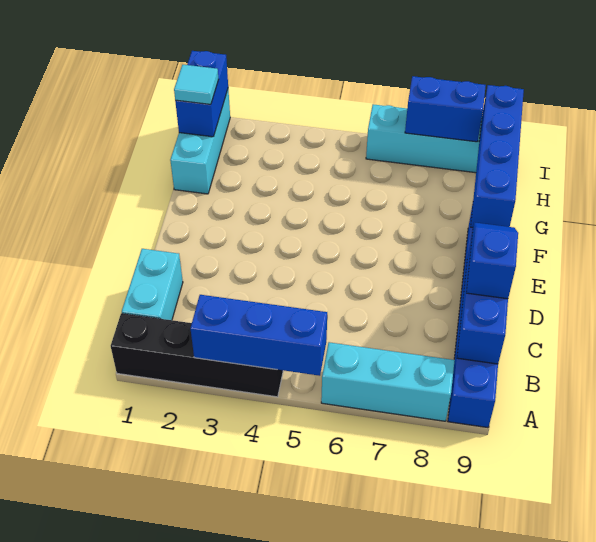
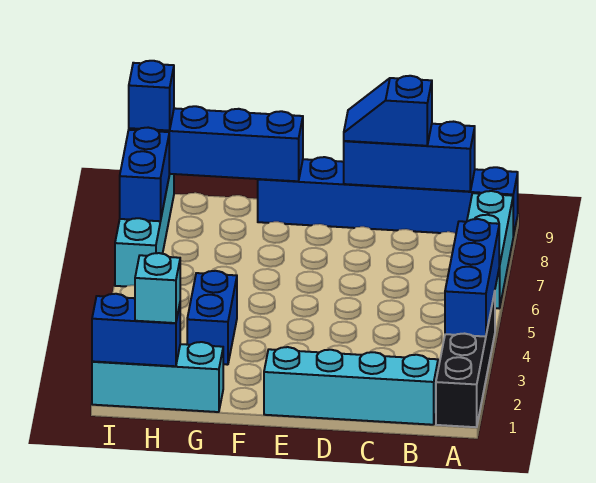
cyan 1x2 brick [122,249,183,320] -> cyan 1x4 brick [264,347,438,425]
none -> blue 1x2 brick [187,271,237,365]
cyan 1x1 tile [174,65,219,104] -> cyan 1x1 brick [135,253,180,323]
none -> blue 1x1 brick [129,61,174,131]

